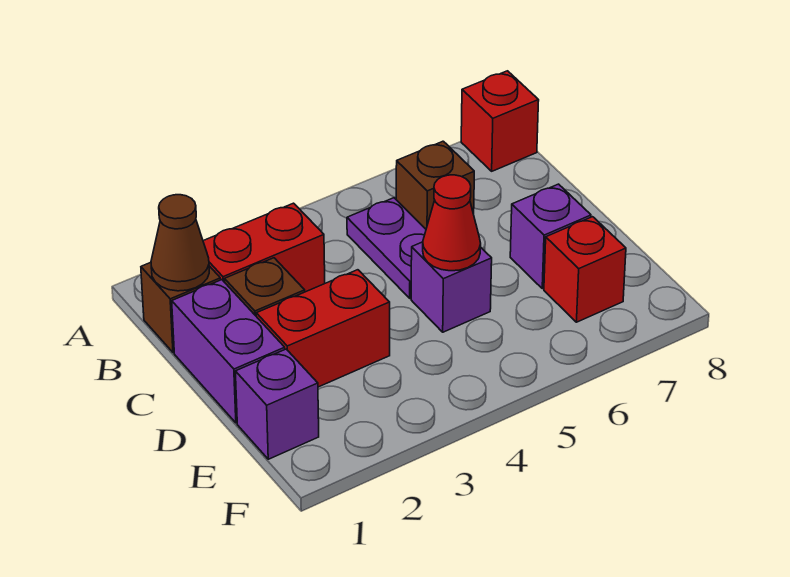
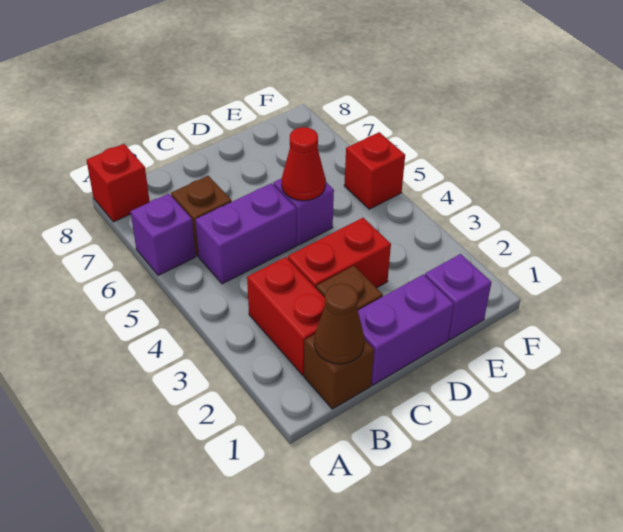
purple 1x2 plate [347,198,426,298] -> purple 1x2 brick [195,183,296,284]
red 1x2 brick [256,270,390,387] -> red 1x2 brick turned to [288,218,391,288]
purple 1x1 brick [510,184,591,289] -> purple 1x1 brick moved to [131,194,196,275]
red 1x1 brick [544,217,626,322] -> red 1x1 brick moved to [344,132,405,209]

